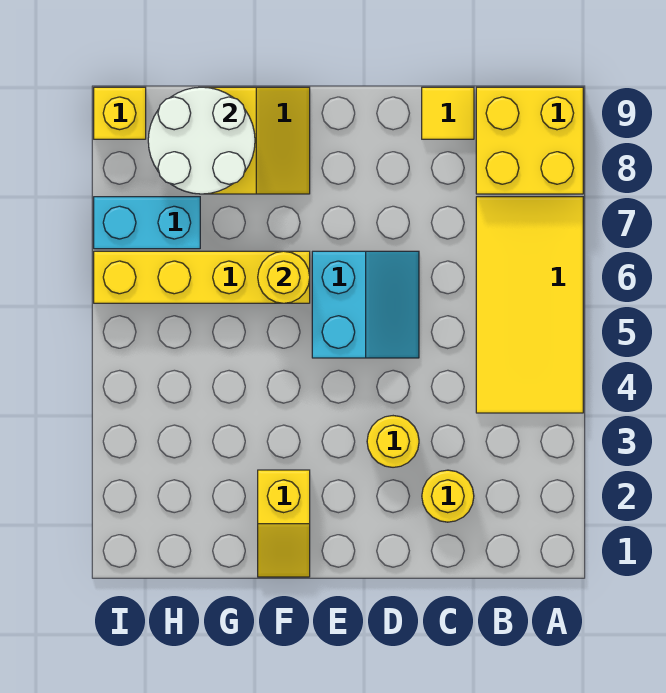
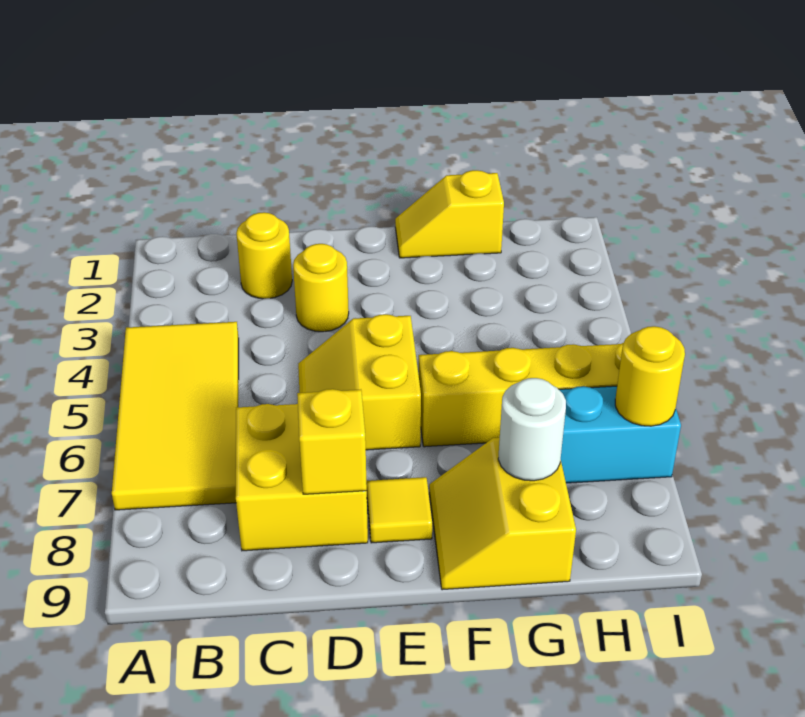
yellow 2x2 brick [476,87,583,194] -> yellow 2x2 brick moved to [236,404,368,551]
yellow 1x1 tile [422,87,474,139] -> yellow 1x1 tile moved to [367,477,432,543]
cyan 2x2 slope [312,251,419,358] -> yellow 2x2 slope [298,314,421,450]
yellow 1x2 slope [258,470,310,577] -> yellow 1x2 slope turned to [395,170,504,258]
yellow 1x1 round brick [258,251,310,303] -> yellow 1x1 round brick moved to [615,326,685,426]
white 2x2 round brick [148,87,255,194] -> white 1x1 round brick [498,378,566,481]
yellow 1x1 brick [94,87,146,139] -> yellow 1x1 brick moved to [297,389,367,494]

